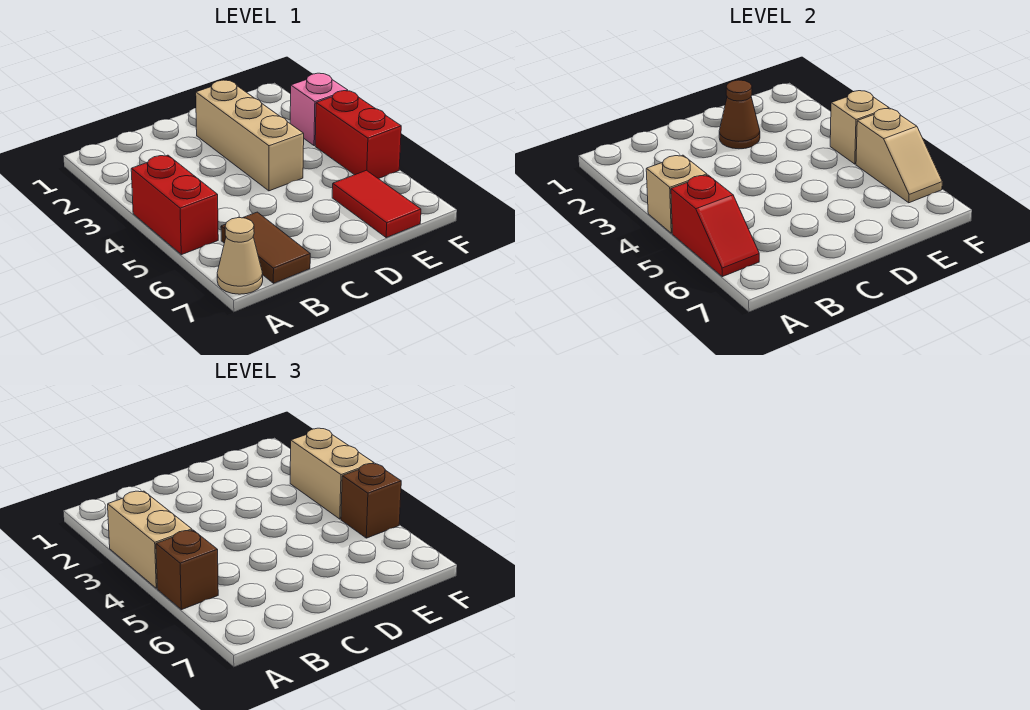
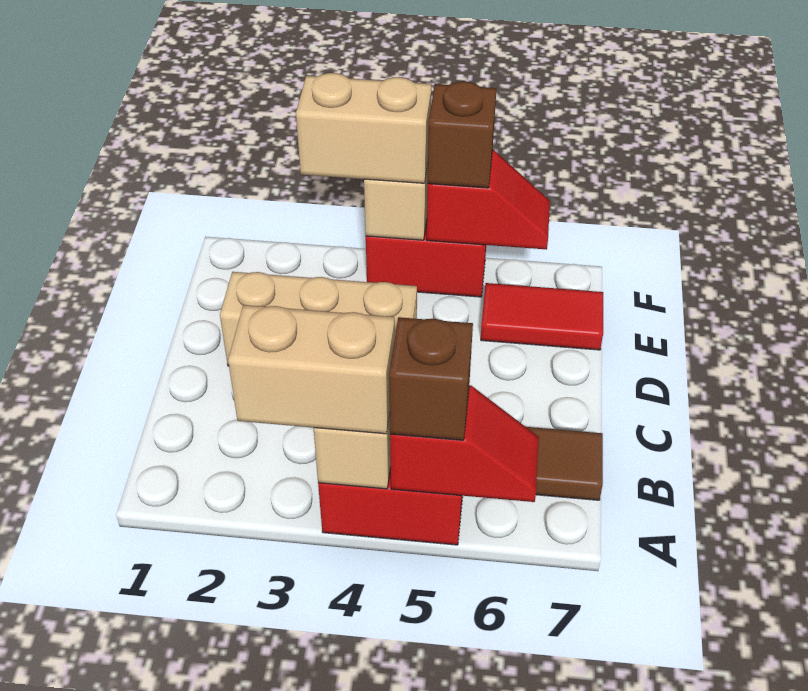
tan 1x1 cone [217,218,263,294] -> none
brown 1x1 cone [719,80,760,149] -> none
pink 1x1 brick [290,73,348,146] -> none
tan 1x2 slope [856,109,942,203] -> red 1x2 slope [427,150,550,249]

